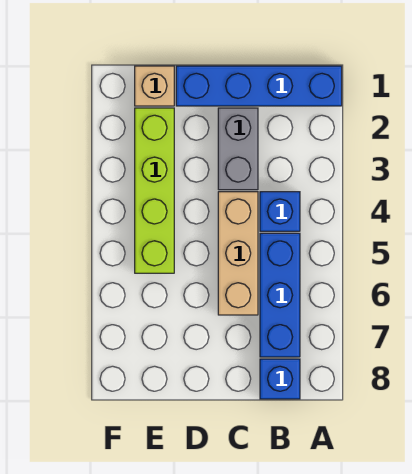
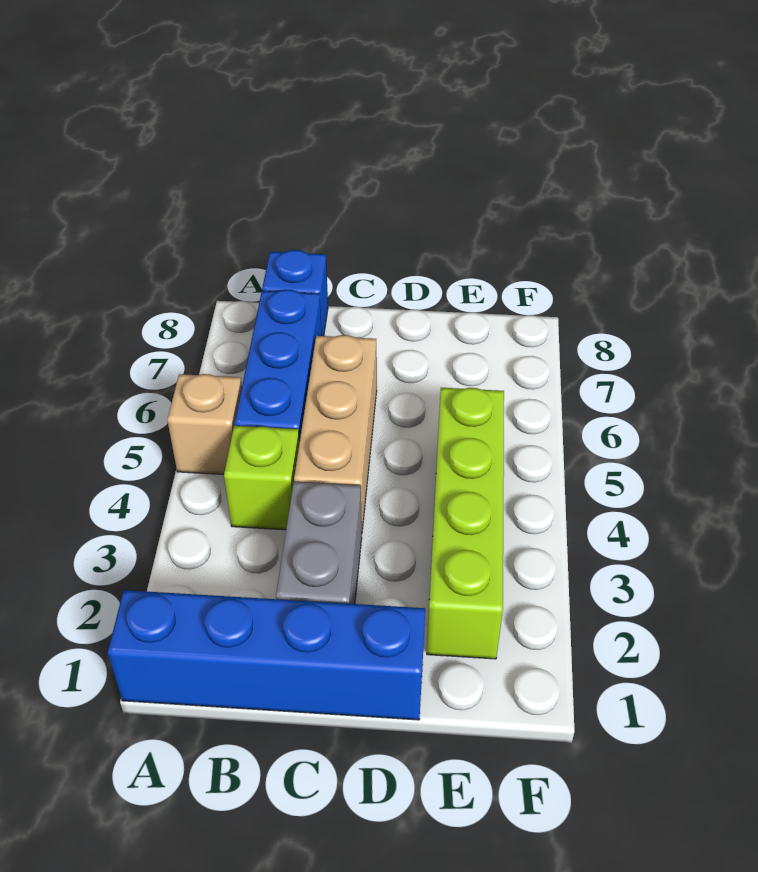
blue 1x1 brick [260,192,300,231] -> lime 1x1 brick [224,426,299,530]
tan 1x1 brick [135,66,174,106] -> tan 1x1 brick moved to [167,374,242,474]

